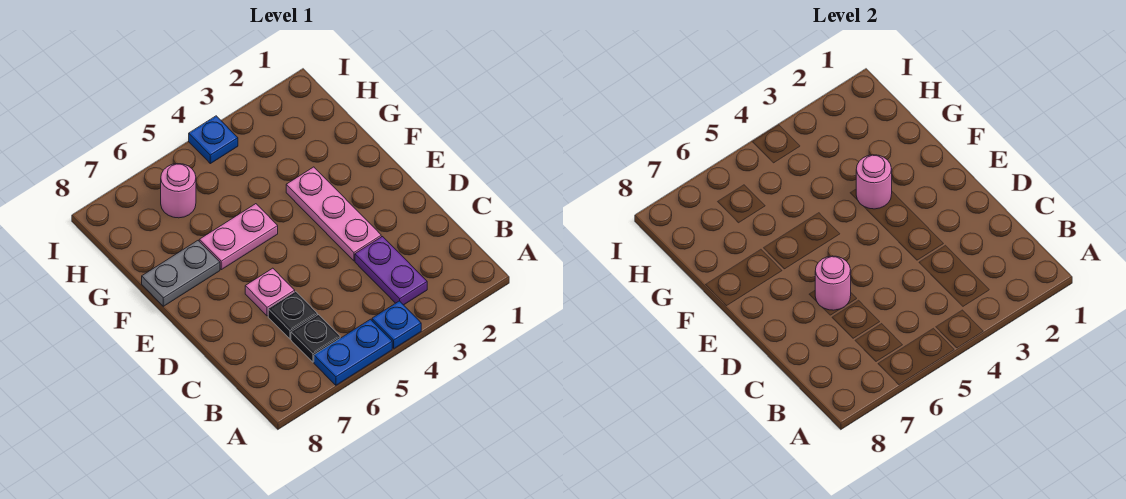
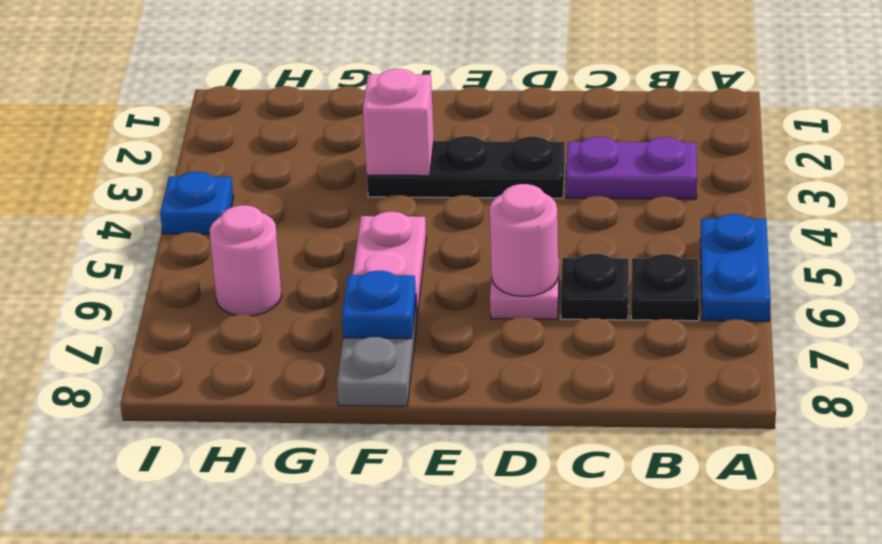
blue 1x1 plate [372,301,421,349] -> blue 1x1 plate moved to [342,271,416,339]
pink 1x3 plate [286,167,381,261] -> black 1x3 plate [367,136,565,198]
pink 1x1 round brick [856,155,892,209] -> pink 1x1 brick [363,69,434,176]

